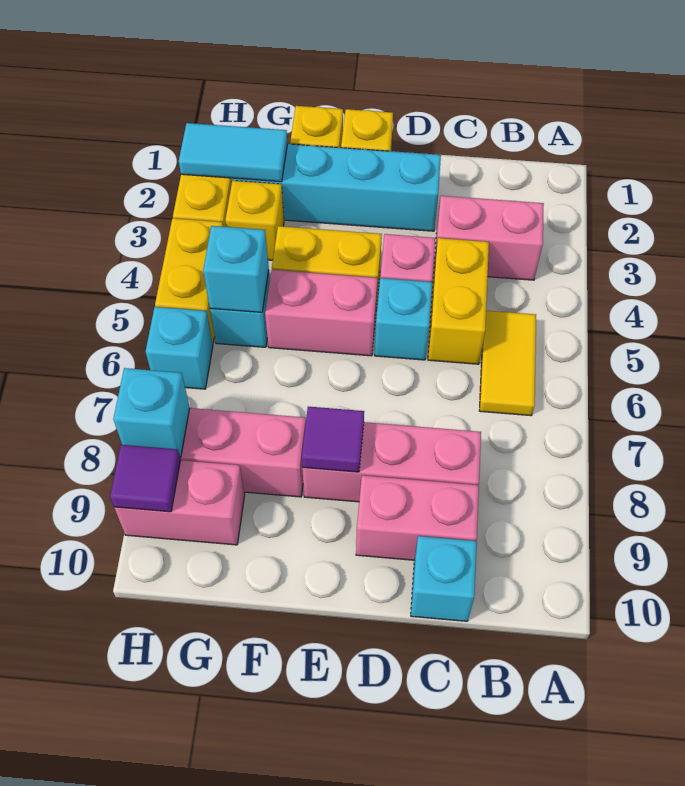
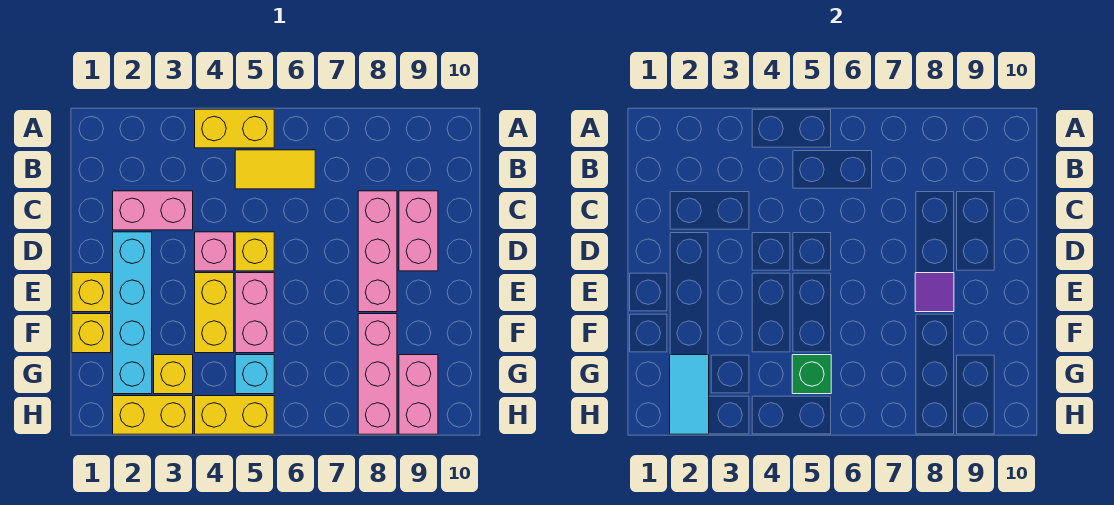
pink 1x2 brick [434,196,544,280] -> pink 1x2 brick turned to [113,191,193,230]
yellow 1x2 brick [428,238,489,364] -> yellow 1x2 brick moved to [195,109,274,148]
cyan 1x1 brick [411,536,477,621] -> none
cyan 1x1 brick [375,278,432,360] -> yellow 1x1 brick [235,232,274,271]
cyan 1x1 brick [203,226,269,312] -> green 1x1 brick [792,355,831,394]
cyan 1x1 brick [146,307,213,389] -> none
cyan 1x1 brick [113,368,190,457] -> none
purple 1x1 tile [110,445,180,512] -> none

